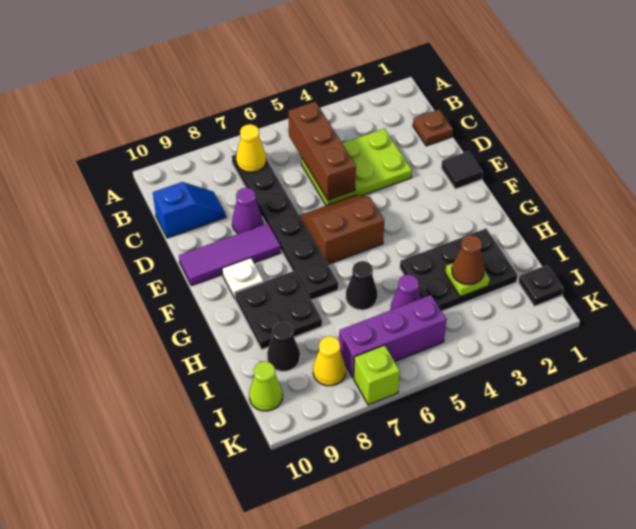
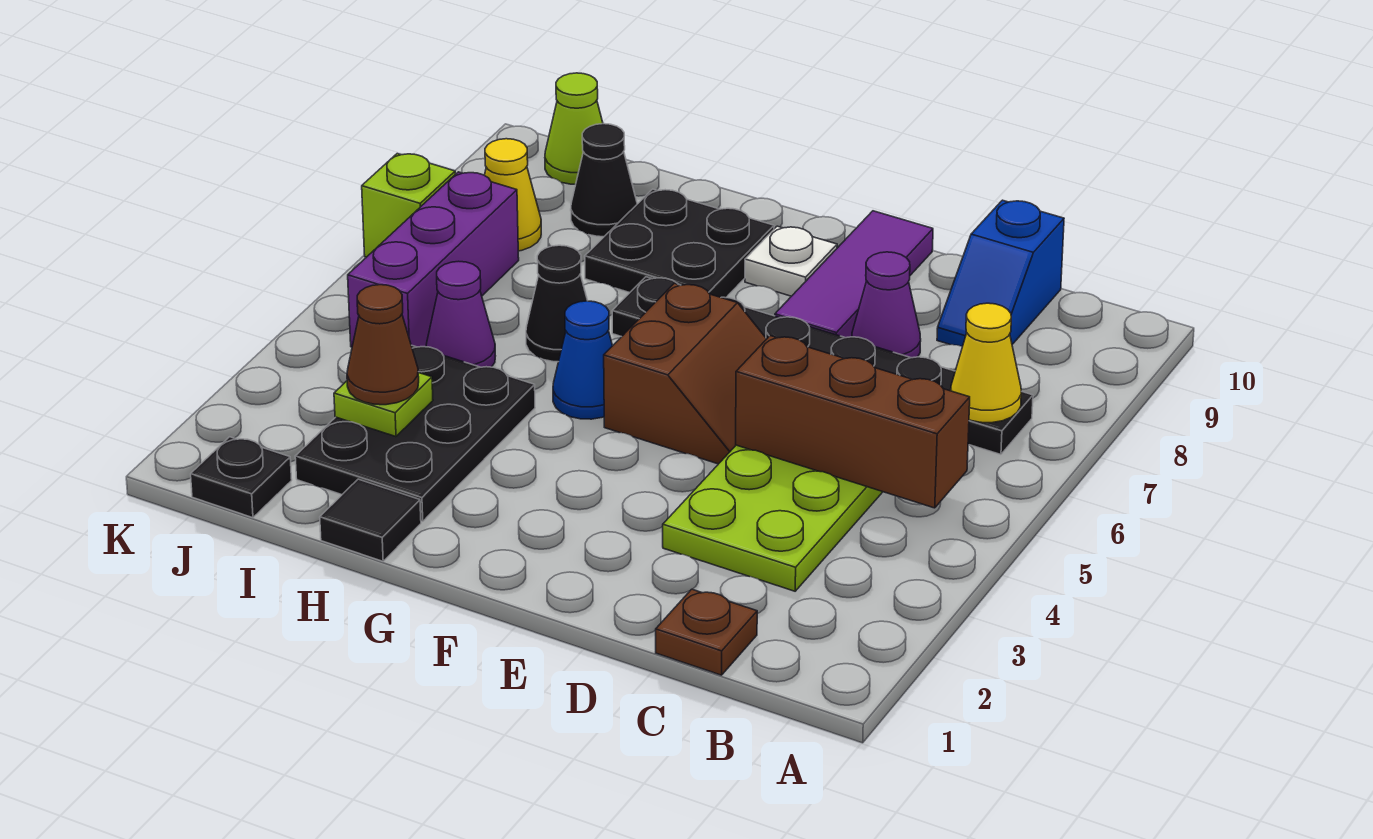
black 1x1 tile [441,151,483,189] -> black 1x1 tile moved to [320,479,421,561]
none -> blue 1x1 cone [553,301,612,419]

